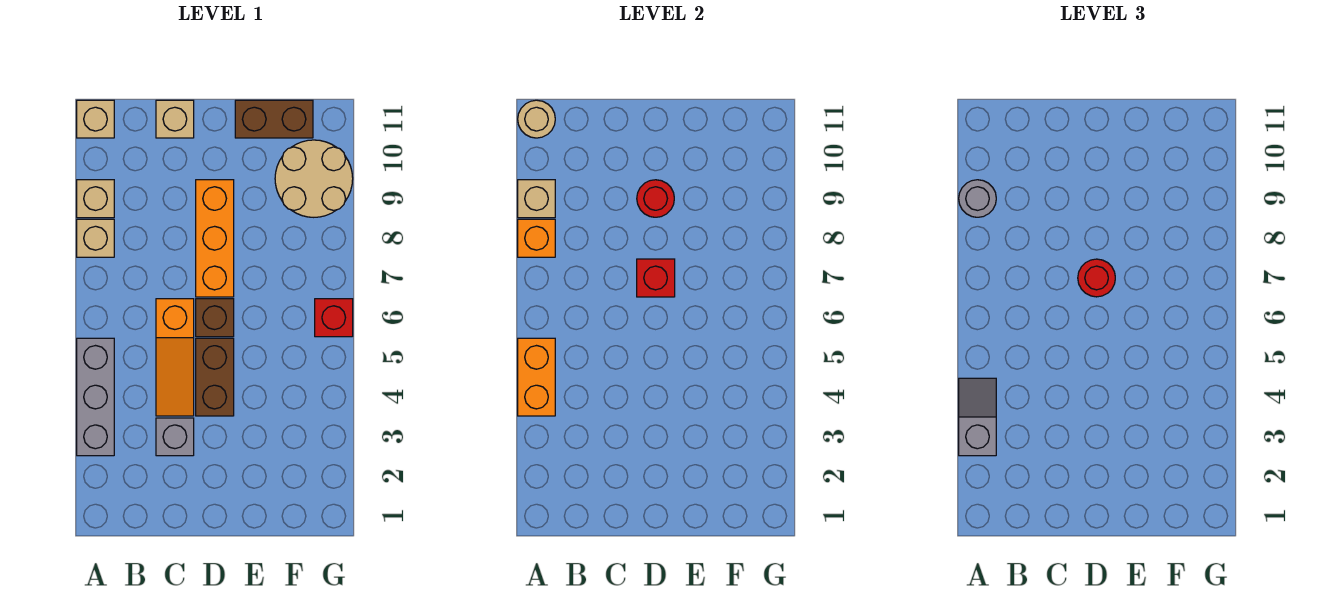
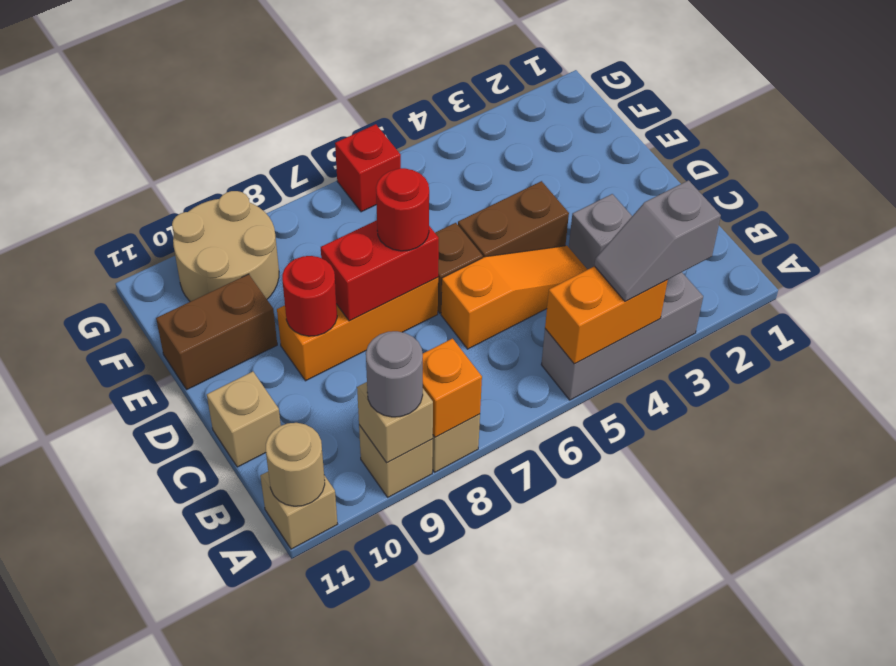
red 1x1 brick [637,259,675,297] -> red 1x2 brick [321,220,439,321]
brown 1x2 brick [235,100,313,138] -> brown 1x2 brick turned to [156,274,277,389]

